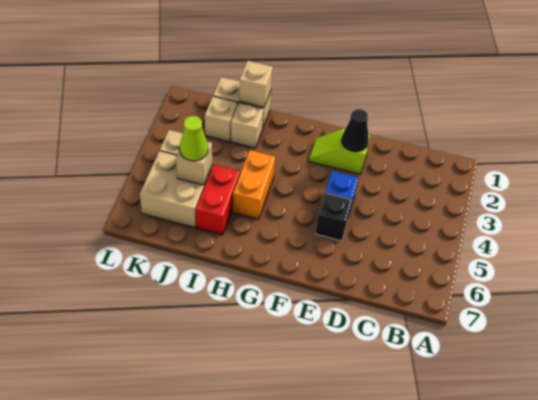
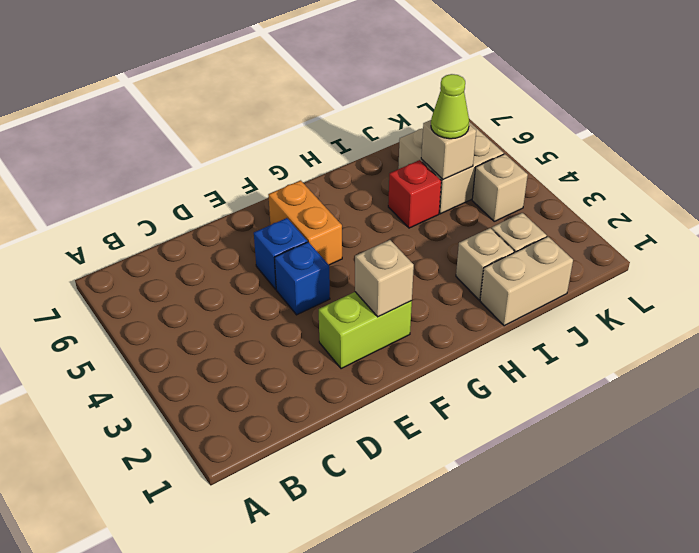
lime 1x2 slope [309,128,370,174] -> lime 1x2 brick [319,292,412,369]
black 1x1 cone [342,109,369,152] -> none
black 1x1 brick [315,193,352,241] -> blue 1x1 brick [254,218,307,289]
orange 1x2 brick [233,150,275,219] -> orange 1x2 brick moved to [268,180,342,265]
tan 1x1 brick [239,61,273,107] -> tan 1x1 brick moved to [355,240,414,317]
red 1x2 brick [196,165,240,235] -> red 1x1 brick [388,160,441,228]

